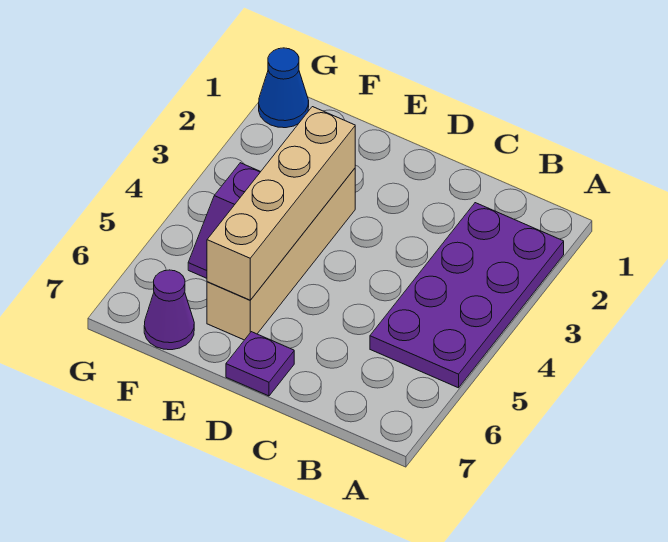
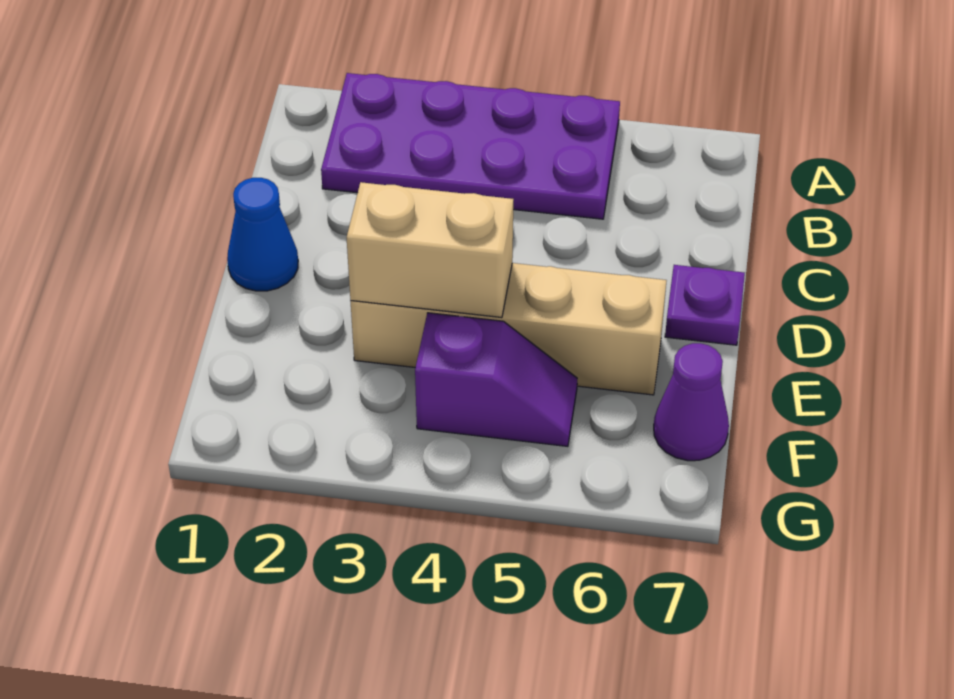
tan 1x4 brick [207,107,355,300] -> tan 1x2 brick [347,182,513,318]
blue 1x1 cone [259,48,309,128] -> blue 1x1 cone moved to [227,178,298,291]

